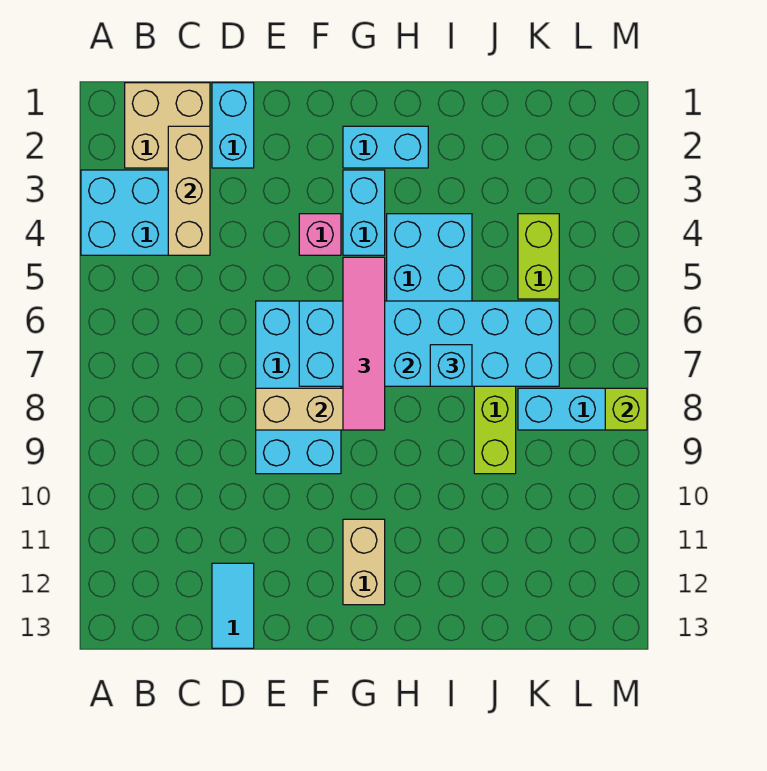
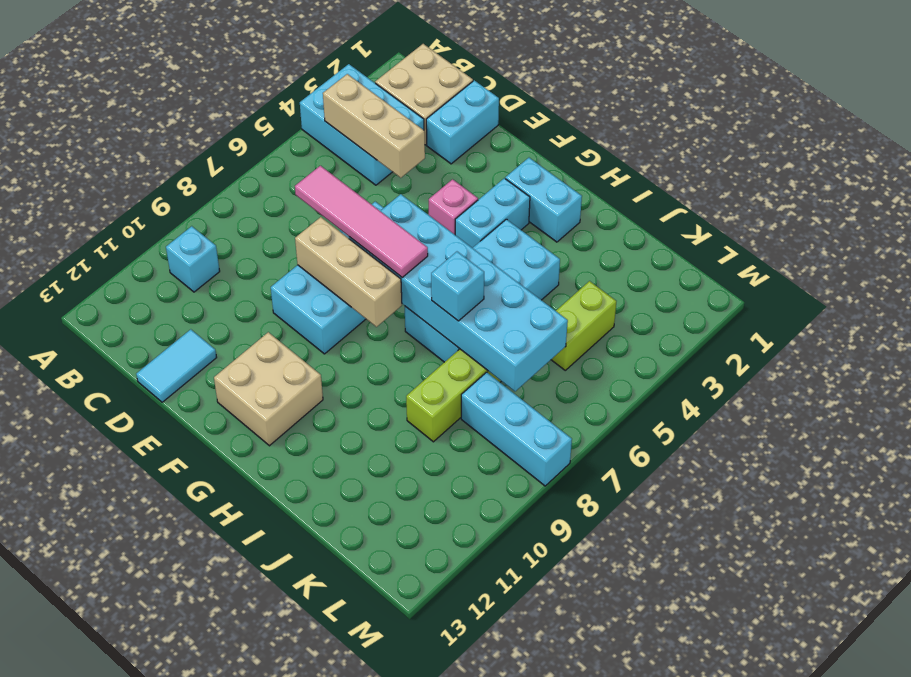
none -> cyan 1x1 brick [166,226,220,292]
tan 1x3 brick [168,126,210,255] -> tan 1x3 brick turned to [323,74,425,178]
pink 1x4 tile [343,257,385,430] -> pink 1x4 tile turned to [295,166,428,278]
tan 1x2 brick [343,519,385,605] -> tan 2x2 brick [214,332,323,446]
lime 1x1 brick [605,388,647,430] -> none

